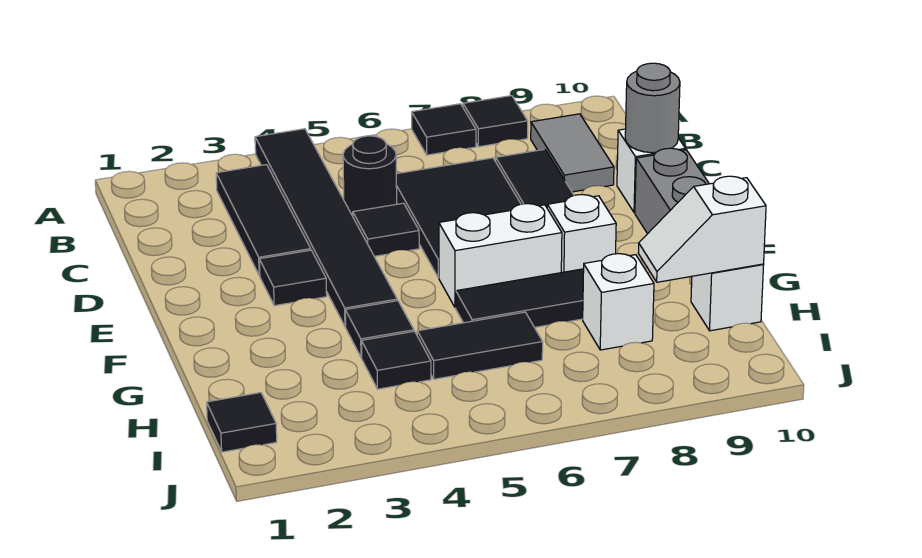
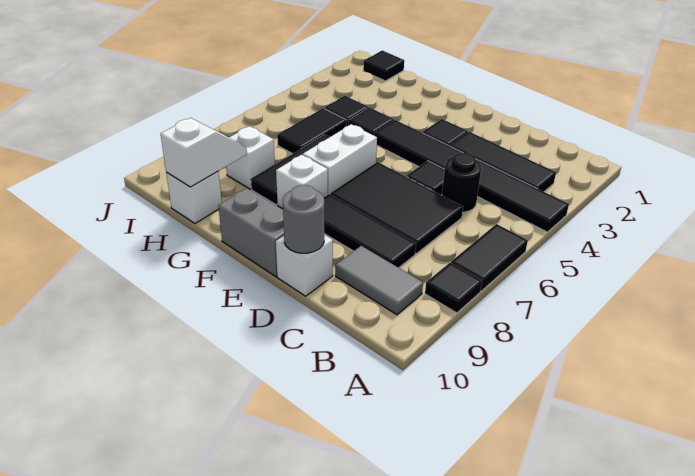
black 1x1 tile [412,104,476,155] -> black 1x2 tile [451,224,528,291]

